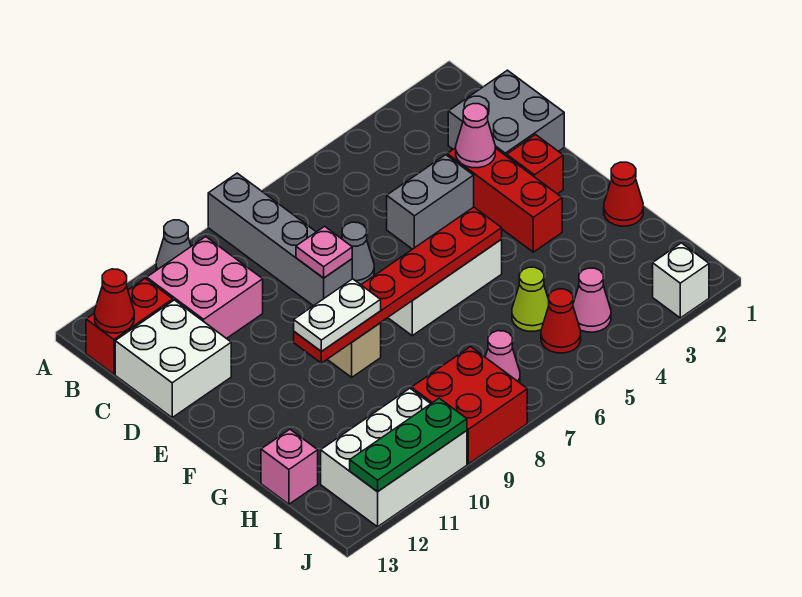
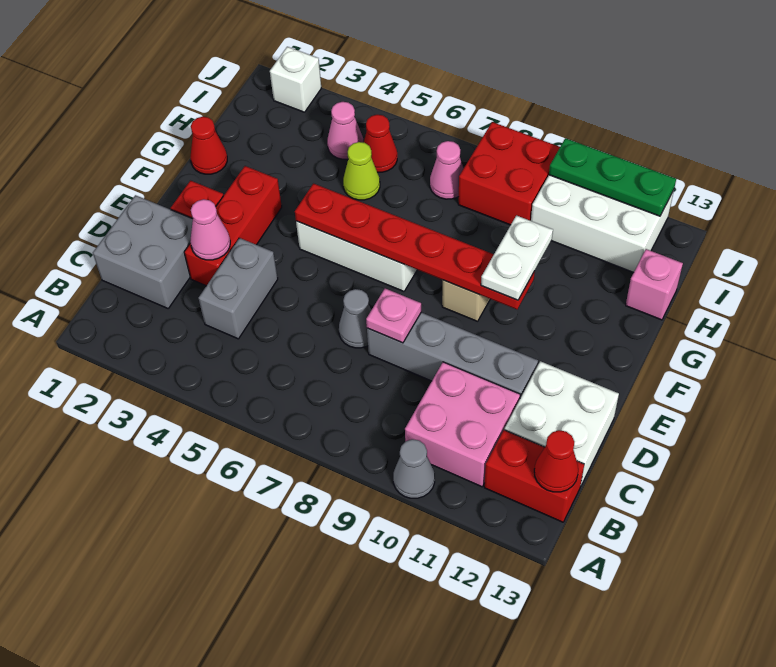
grey 1x4 brick [208,173,352,306] -> grey 1x4 brick turned to [367,312,538,398]
grey 1x2 brick [387,155,474,249] -> grey 1x2 brick turned to [199,238,278,339]
white 1x2 plate [294,279,381,352] -> white 1x2 plate turned to [481,216,553,300]

